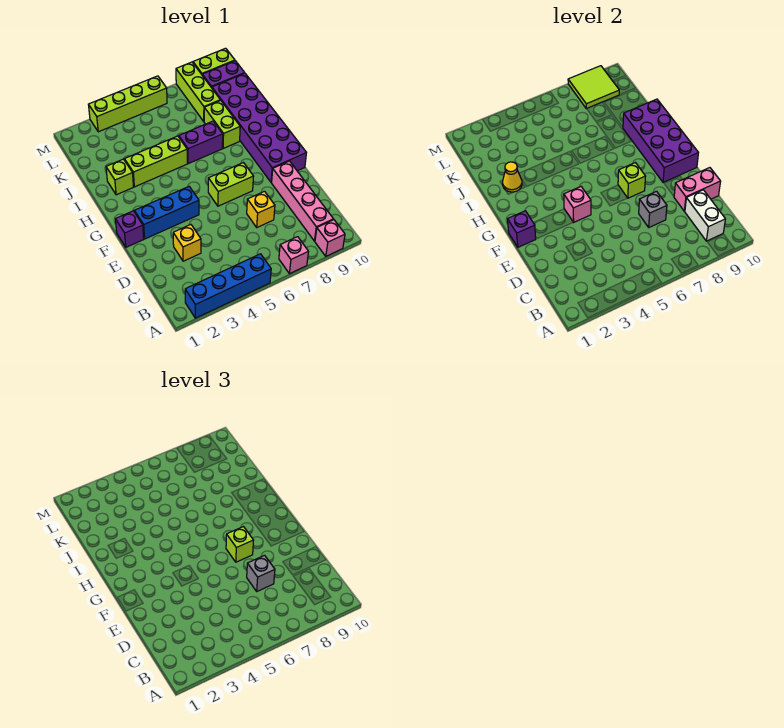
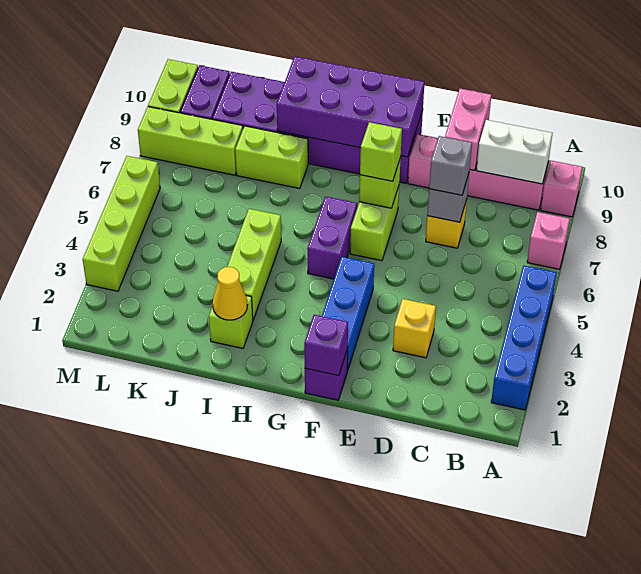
pink 1x1 brick [564,187,591,222] -> none
purple 1x2 brick [179,121,223,164] -> purple 1x2 brick moved to [307,196,357,279]
lime 2x2 tile [568,66,619,109] -> none

